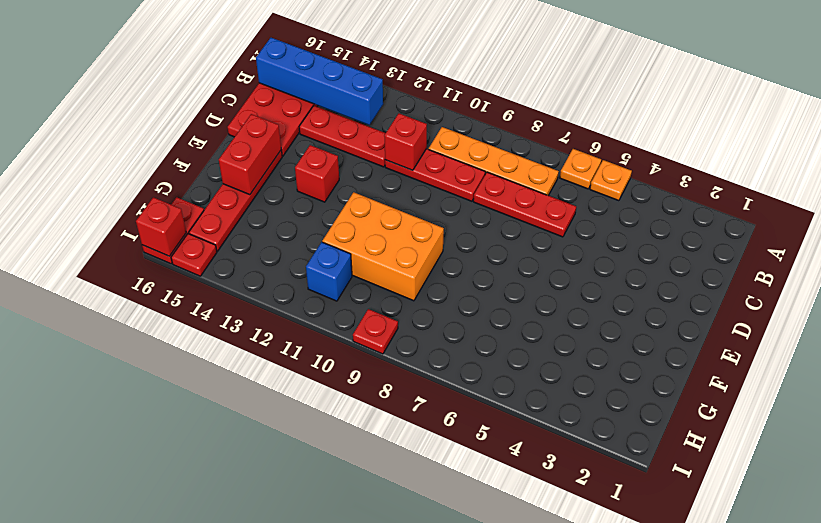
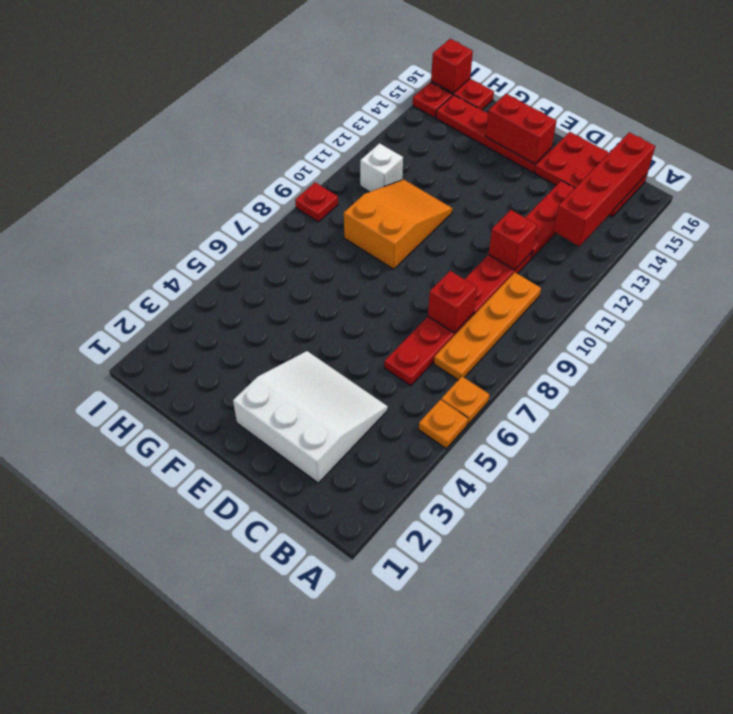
blue 1x4 brick [256,38,383,125] -> red 1x4 brick [553,132,655,246]
none -> white 3x3 slope [233,351,388,483]
red 1x1 brick [295,145,339,202] -> red 1x1 brick moved to [428,271,477,333]
orange 2x3 brick [322,192,444,301] -> orange 2x3 slope [344,179,453,269]
blue 1x1 brick [306,242,352,301] -> white 1x1 brick [360,143,403,192]

